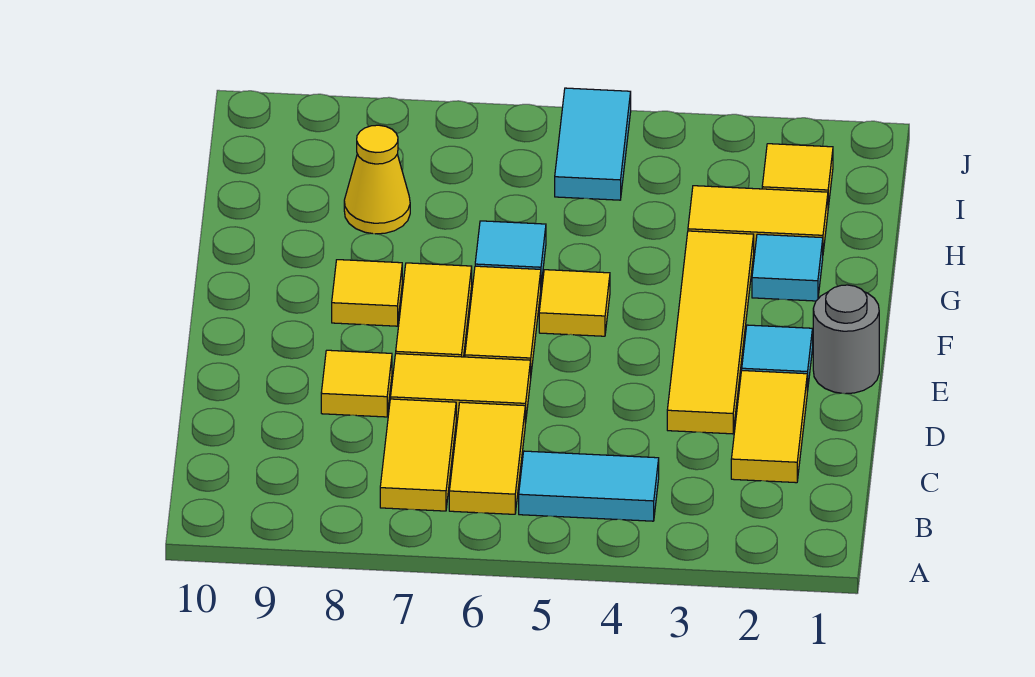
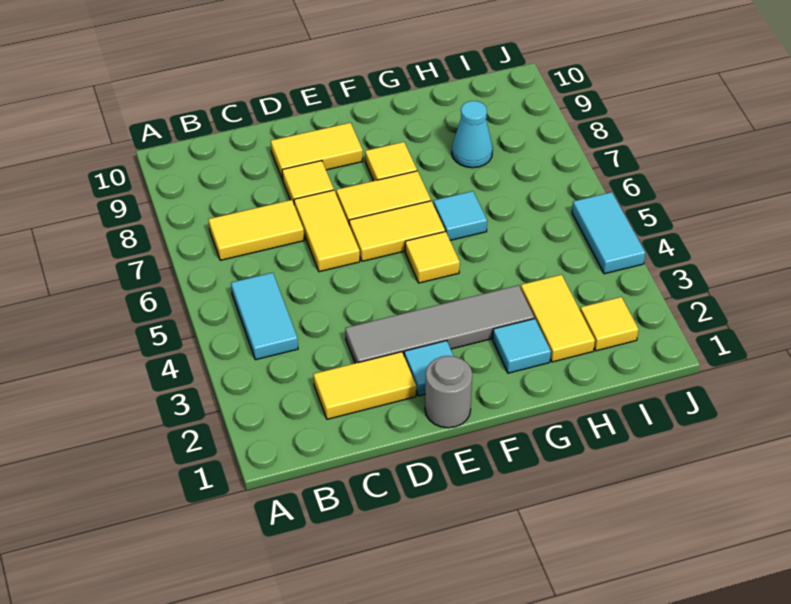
yellow 1x2 tile [449,402,525,514] -> yellow 1x2 tile moved to [271,123,363,180]
yellow 1x4 tile [667,231,754,434] -> grey 1x4 tile [345,285,534,363]
yellow 1x1 cone [344,125,410,234] -> cyan 1x1 cone [452,101,493,168]
cyan 1x2 tile [555,88,631,200] -> cyan 1x2 tile turned to [572,192,645,274]

